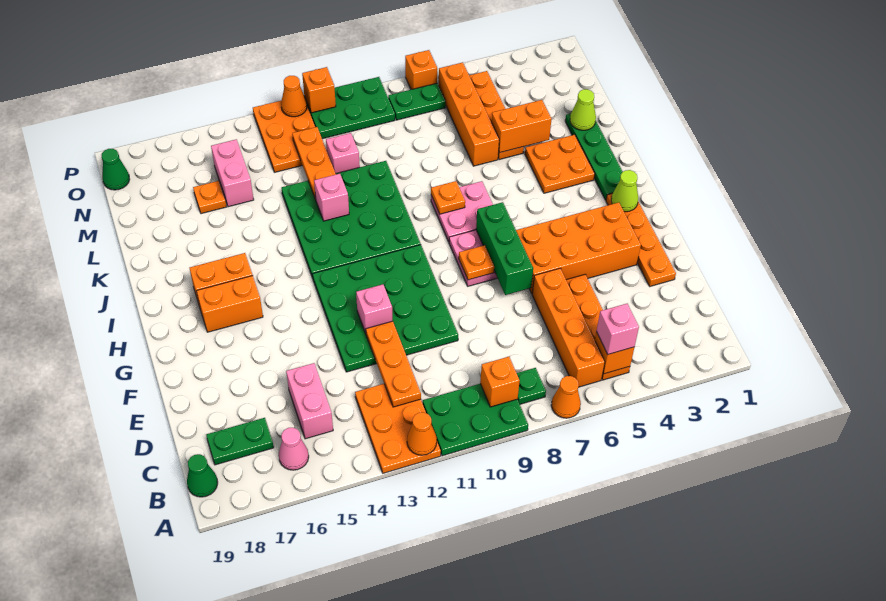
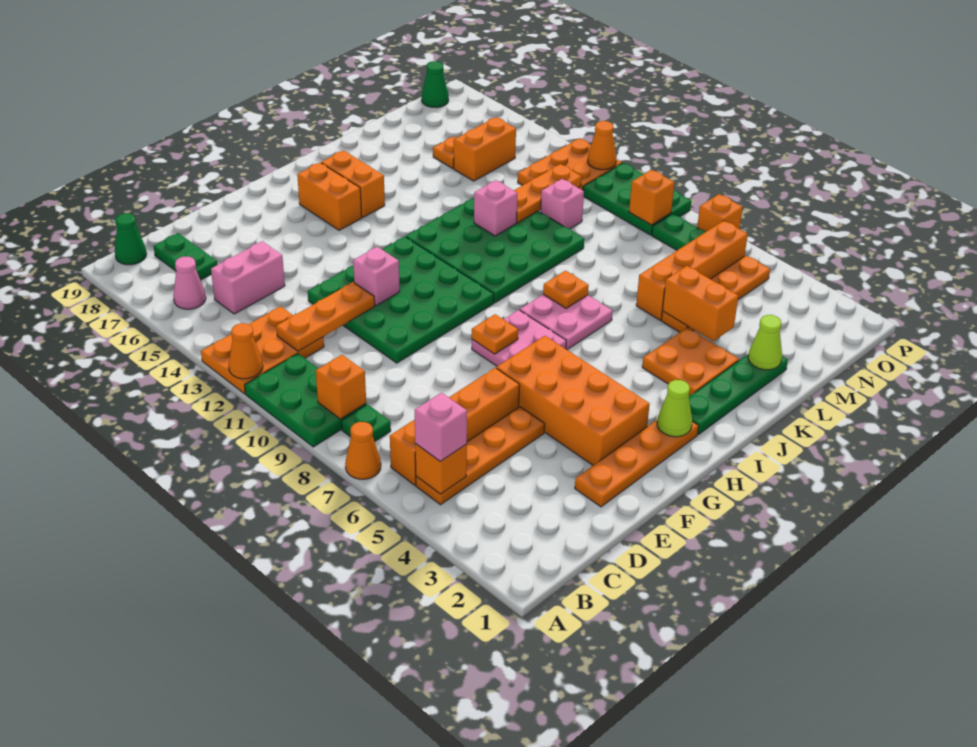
green 1x3 brick [476,202,533,295] -> none
pink 1x2 brick [211,139,254,207] -> orange 1x2 brick [454,117,516,181]
orange 1x1 brick [302,67,336,113] -> orange 1x1 brick moved to [629,170,674,225]

